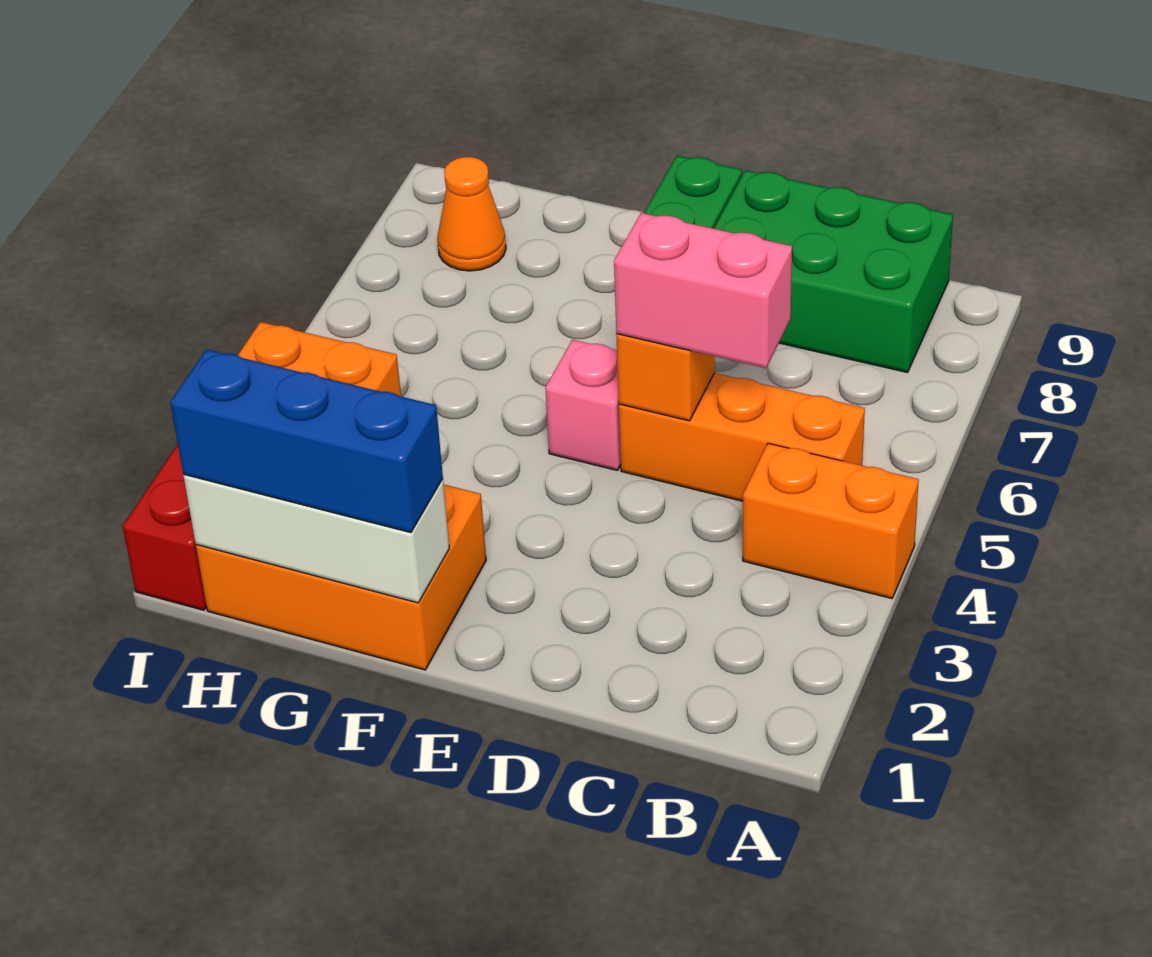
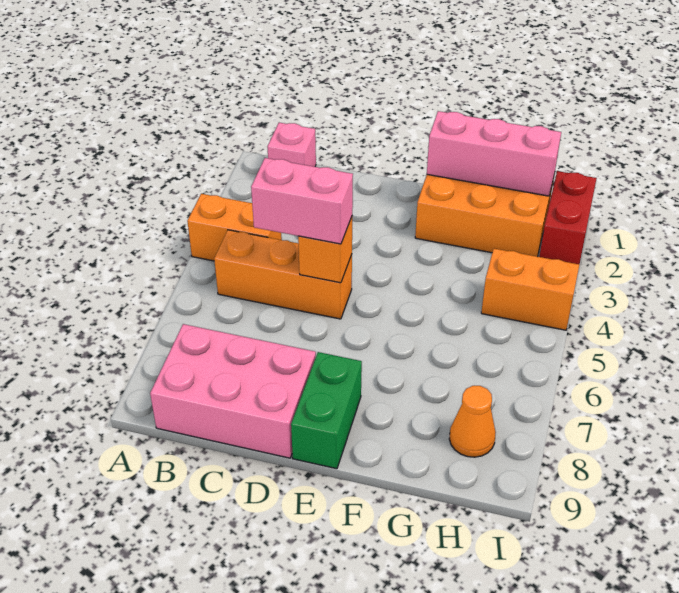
green 2x3 brick [714,170,953,372] -> pink 2x3 brick [150,324,316,458]
pink 1x1 brick [545,340,621,470] -> pink 1x1 brick moved to [267,123,316,167]
white 1x3 brick [183,475,449,603] -> pink 1x3 brick [427,111,561,196]
blue 1x3 brick [171,349,443,533] -> none

